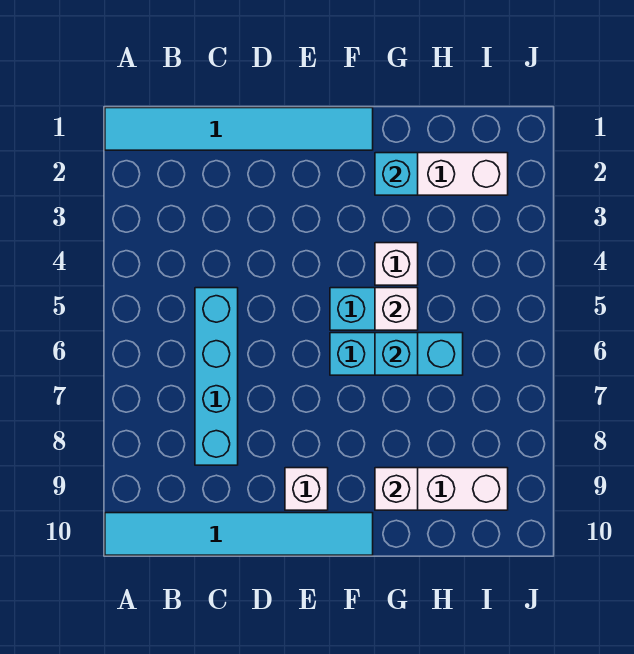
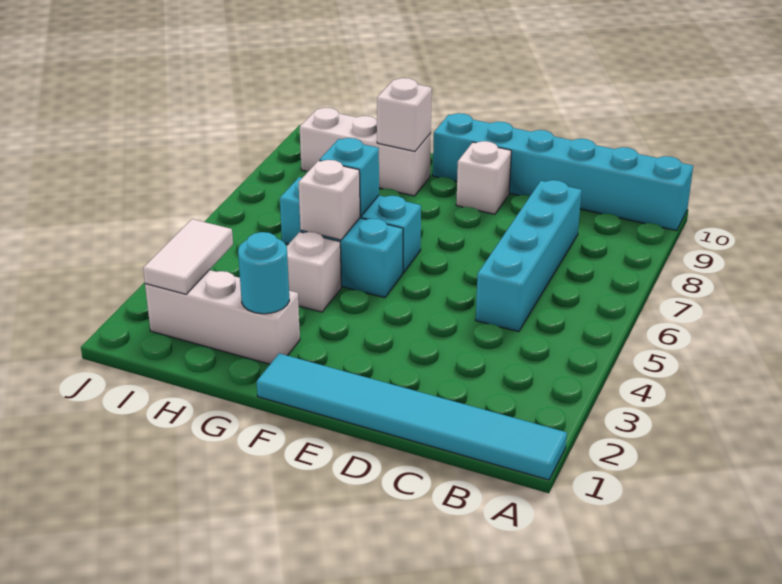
cyan 1x6 tile [105,513,373,555] -> cyan 1x6 brick [433,113,693,231]
cyan 1x1 brick [375,153,418,195] -> cyan 1x1 round brick [238,232,289,314]
none -> white 1x2 tile [143,219,233,294]

